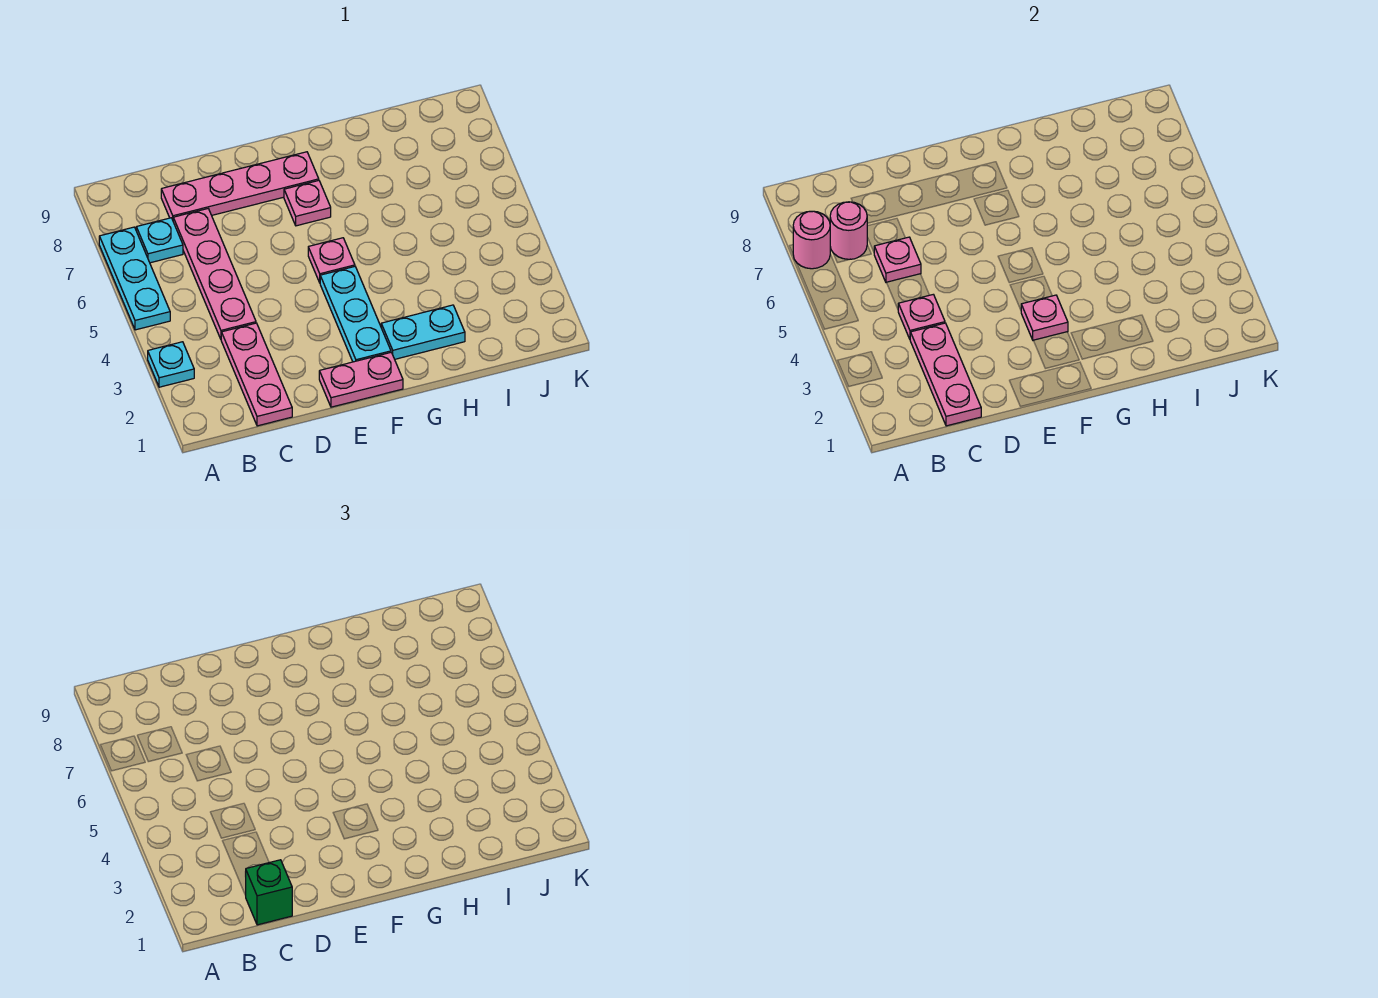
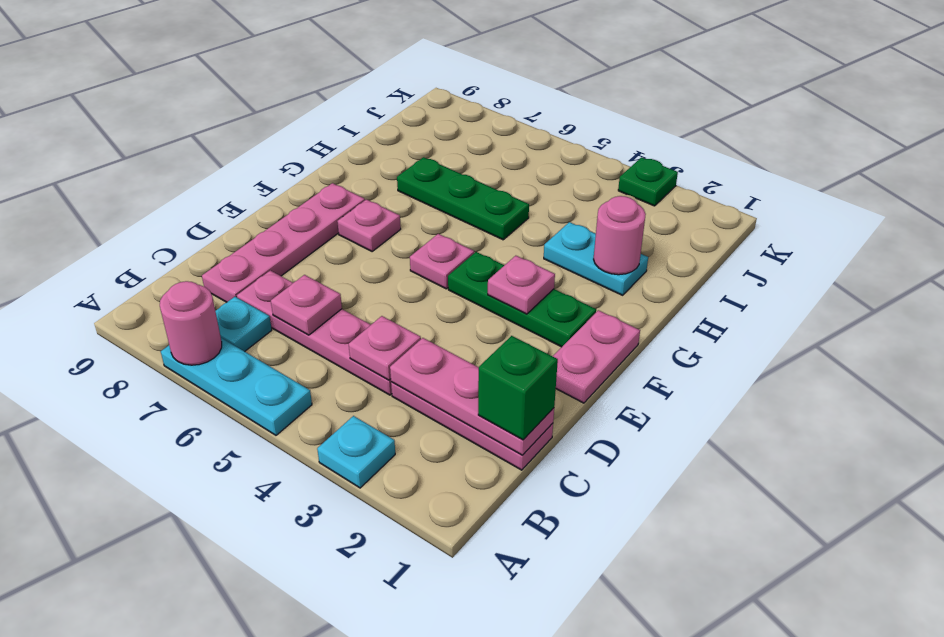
pink 1x1 round brick [830,202,867,259] -> pink 1x1 round brick moved to [594,196,646,275]
cyan 1x3 plate [320,267,391,362] -> green 1x3 plate [448,252,596,347]
cyan 1x2 plate [381,305,465,359] -> cyan 1x2 plate turned to [544,222,648,295]
none -> green 1x3 plate [397,157,529,240]
none -> green 1x1 plate [618,157,678,206]

